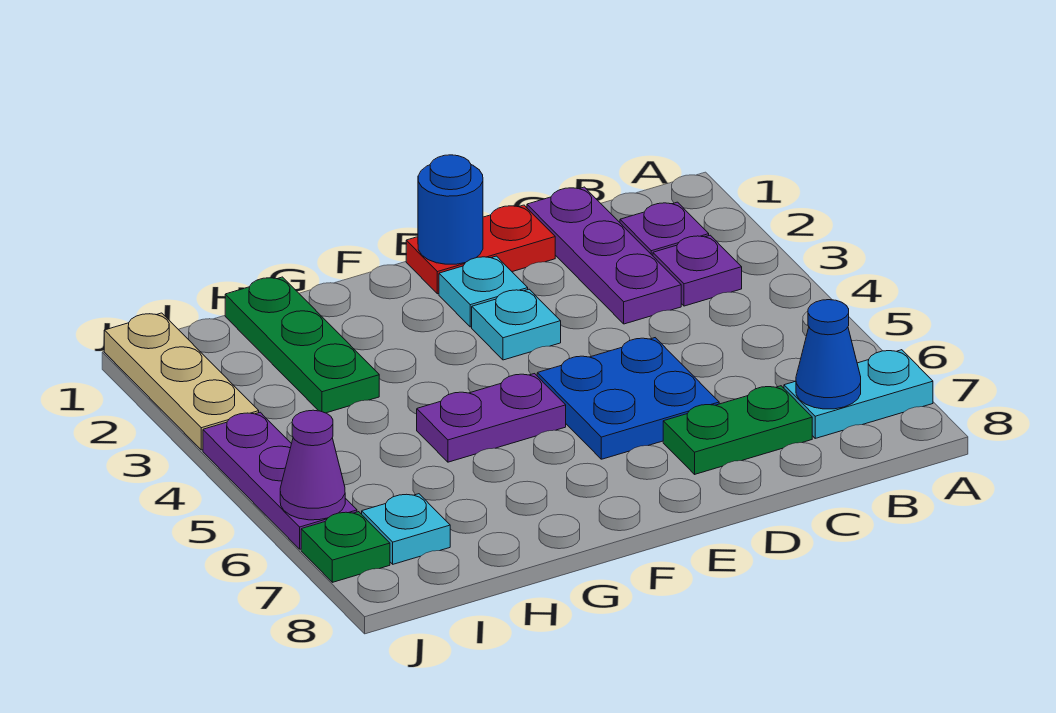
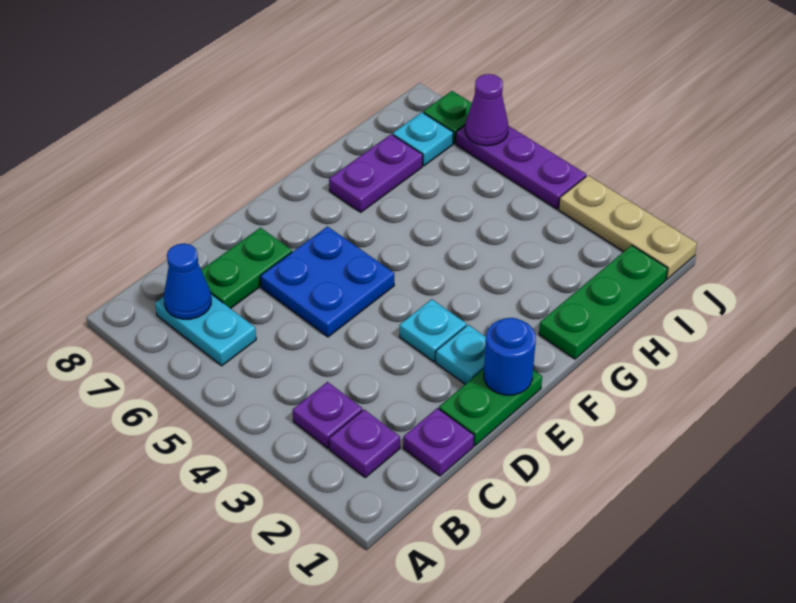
cyan 1x2 plate [784,350,933,438] -> cyan 1x2 plate turned to [155,294,256,366]
purple 1x3 plate [527,187,681,324] -> purple 1x1 plate [403,408,474,476]
red 1x2 plate [406,205,555,294] -> green 1x2 plate [439,369,542,446]
purple 1x2 plate [417,374,566,462] -> purple 1x2 plate moved to [329,134,423,212]
green 1x3 plate [225,277,379,413] -> green 1x3 plate turned to [539,245,668,359]

